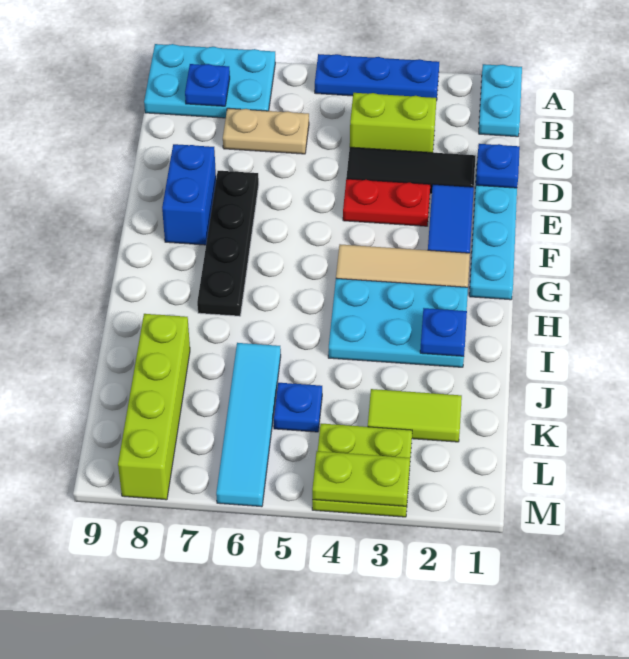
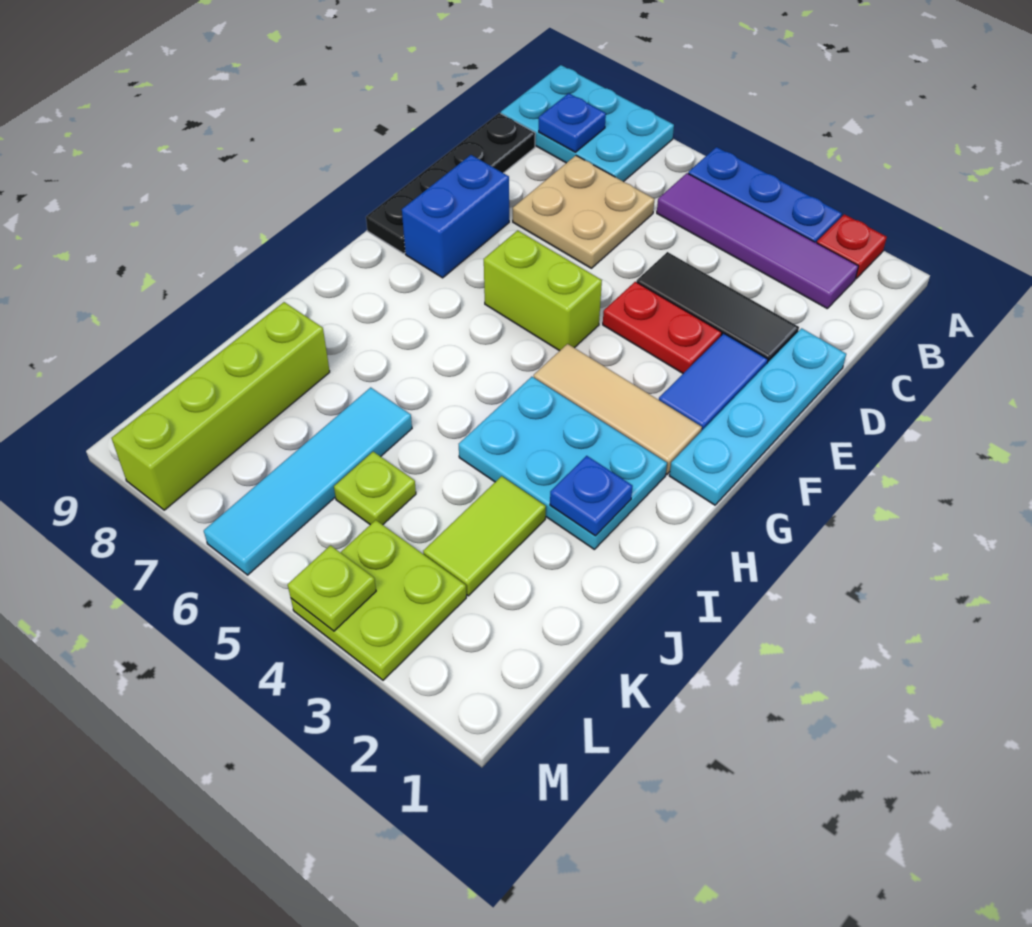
cyan 1x2 plate [479,64,522,137] -> none
none -> red 1x1 plate [817,214,887,279]
none -> purple 1x4 tile [657,173,859,308]
lime 1x2 brick [350,93,437,153] -> lime 1x2 brick moved to [484,230,602,351]
tan 1x2 plate [223,108,309,154] -> tan 2x2 plate [513,156,655,268]
blue 1x1 plate [476,144,520,188] -> none
black 1x4 plate [197,171,259,316] -> black 1x4 plate moved to [366,113,535,253]
lime 1x2 tile [368,389,462,442] -> lime 1x2 tile turned to [423,476,546,596]
blue 1x1 plate [274,383,322,432] -> lime 1x1 plate [334,452,416,525]
lime 1x2 plate [312,451,410,506] -> lime 1x1 plate [288,546,376,631]

